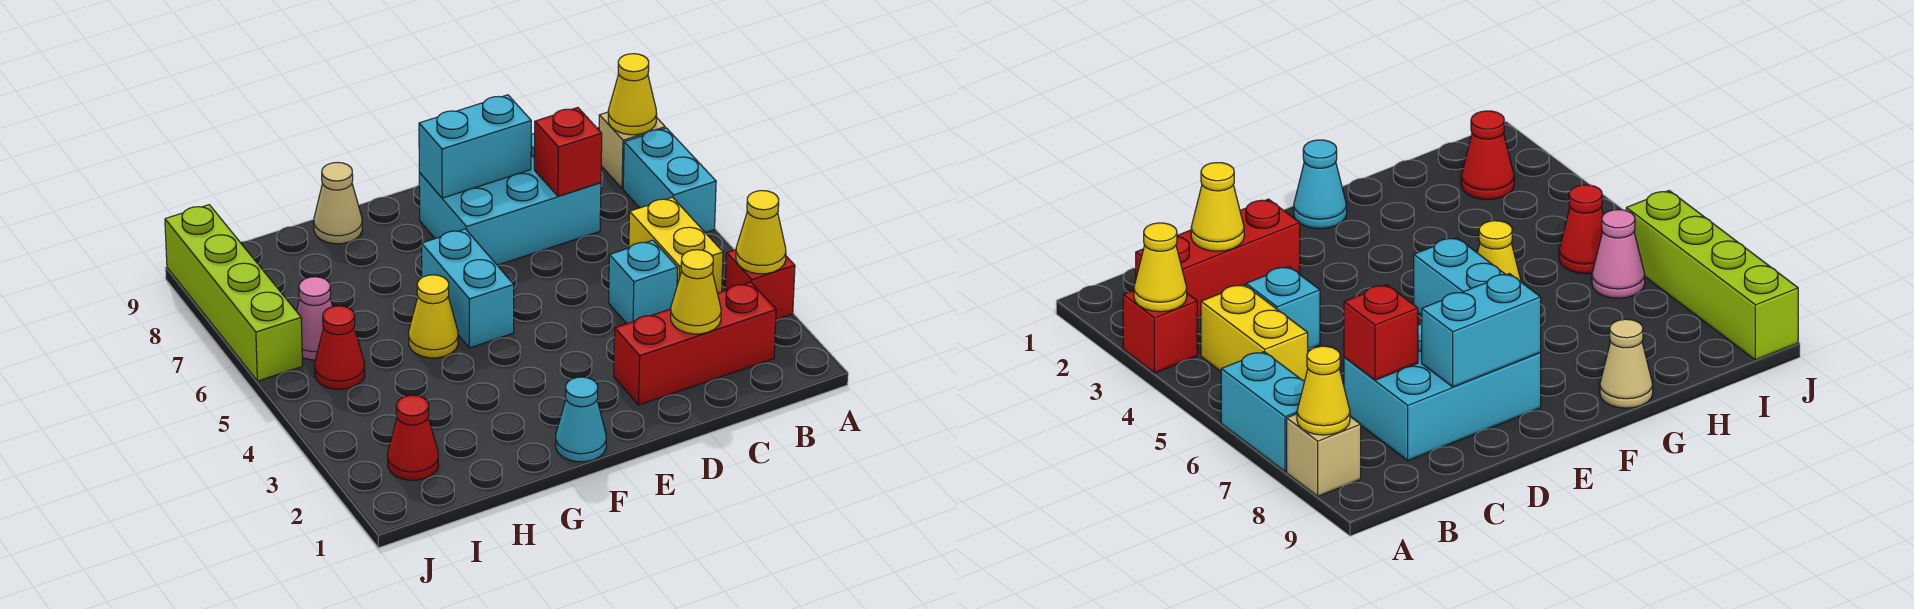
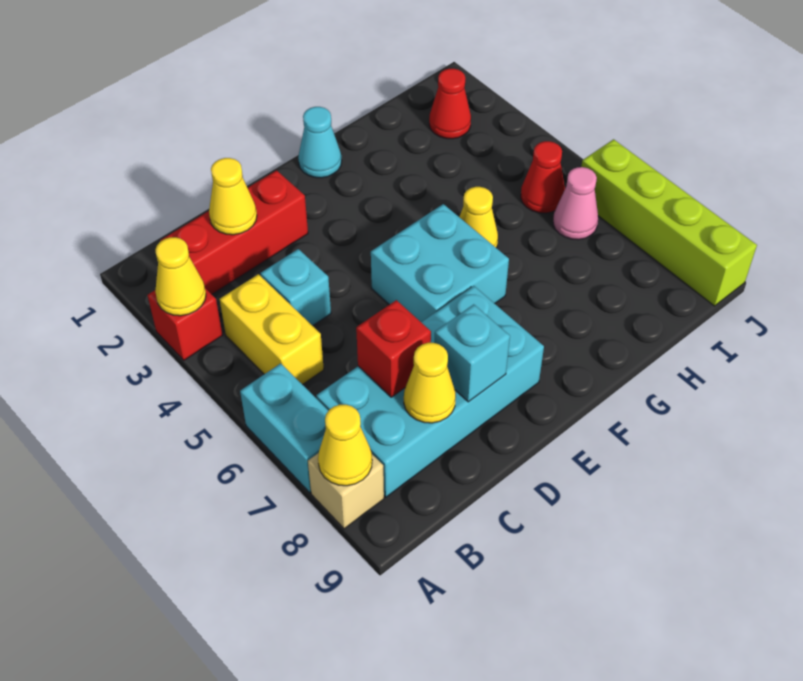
cyan 2x3 brick [419,133,601,265] -> cyan 2x4 brick [316,286,544,497]
none -> yellow 1x1 cone [404,343,456,423]
cyan 1x2 brick [419,95,531,198] -> cyan 1x1 brick [435,304,510,402]
cyan 1x2 brick [421,229,514,348] -> cyan 2x2 brick [371,204,509,322]
tan 1x1 cone [314,162,362,244] -> none

